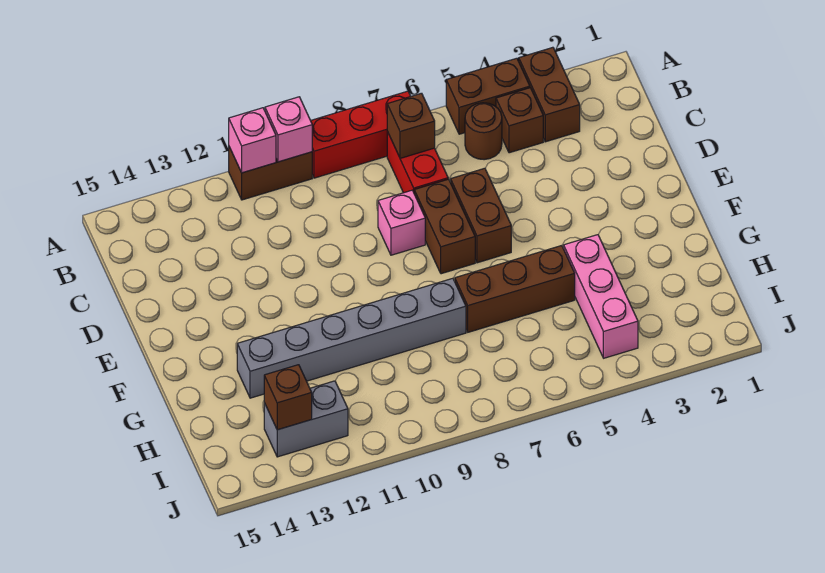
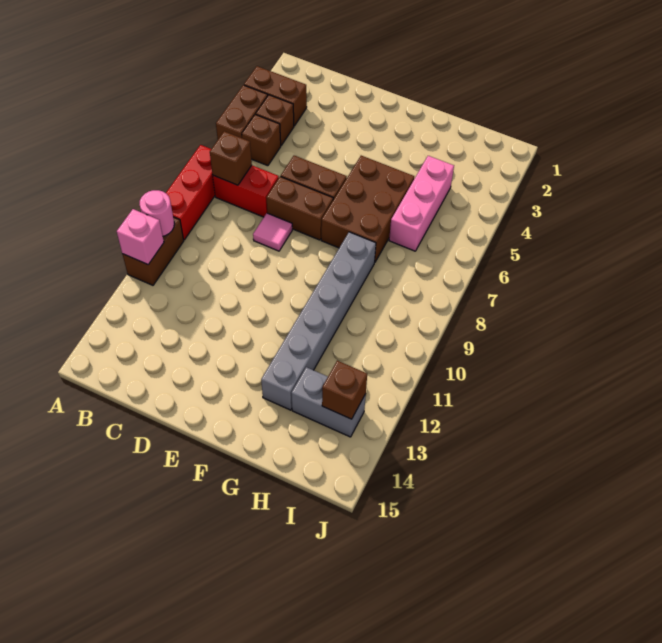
pink 1x1 brick [265,97,312,162] -> pink 1x1 round brick [140,190,174,236]
brown 1x1 round brick [465,103,502,160] -> brown 1x1 brick [242,114,281,166]
pink 1x1 brick [378,190,425,255] -> pink 1x1 tile [253,213,292,251]
pink 1x3 brick [564,235,638,358] -> pink 1x3 brick turned to [389,156,454,251]
brown 1x3 brick [455,246,575,332] -> brown 2x3 brick [321,156,414,262]
grey 1x2 brick [264,381,348,457] -> grey 1x2 brick turned to [291,367,366,437]

